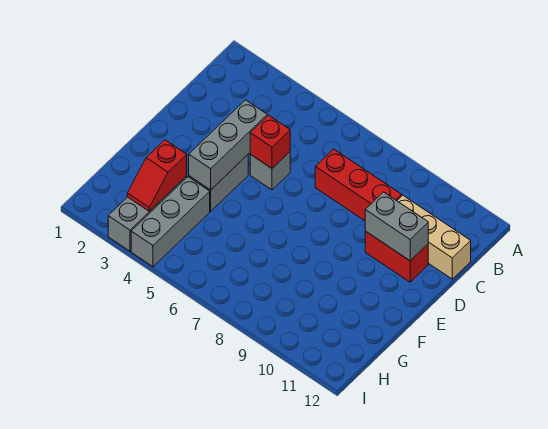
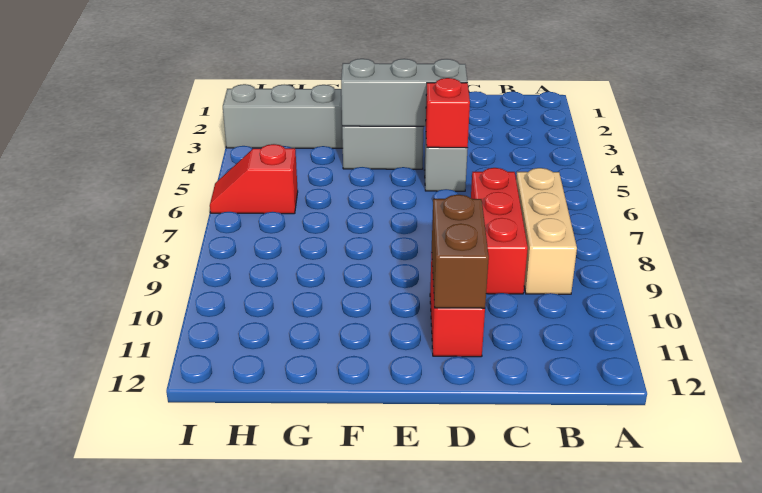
tan 1x3 brick [397,195,471,279] -> tan 1x3 brick moved to [516,168,577,294]
grey 1x2 brick [365,192,428,261] -> brown 1x2 brick [432,195,489,308]
red 1x2 slope [127,140,187,211] -> red 1x2 slope moved to [210,144,298,214]
grey 1x3 brick [131,177,210,267] -> none

